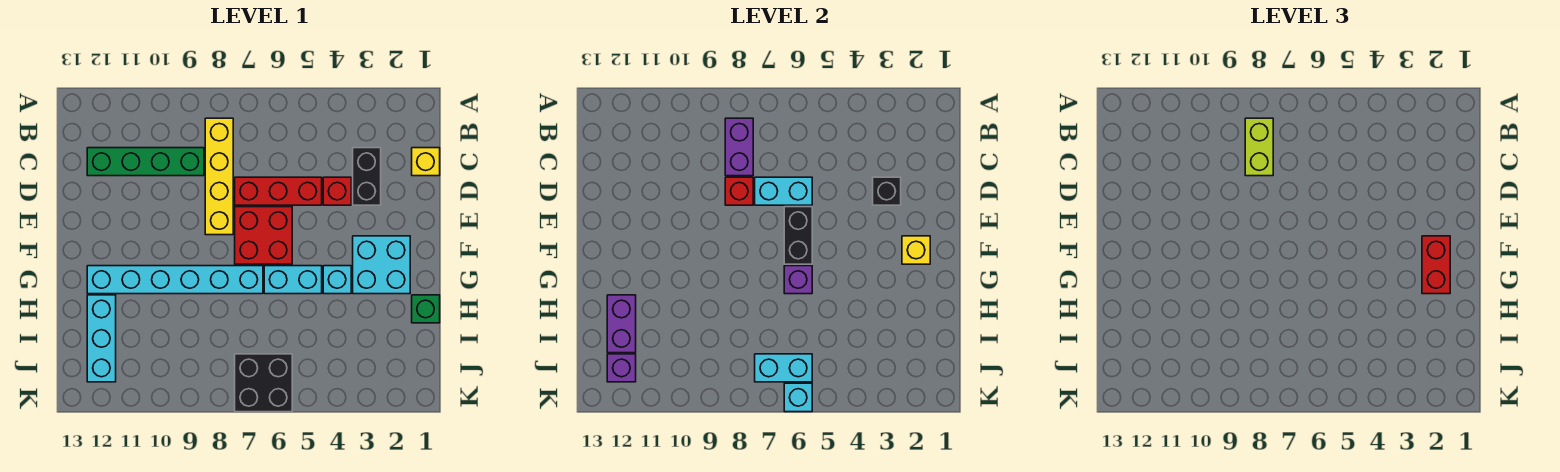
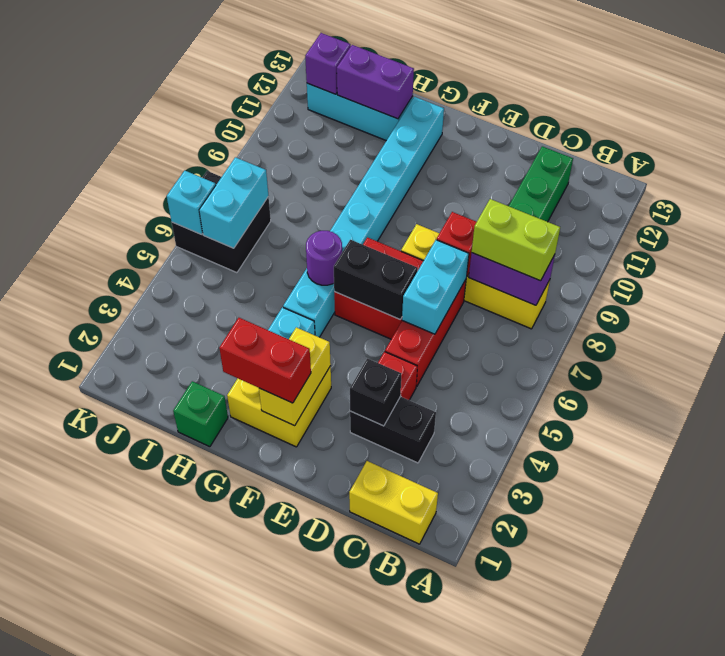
yellow 1x1 brick [412,148,440,176] -> yellow 1x2 brick [349,461,438,544]
cyan 2x2 brick [353,236,410,294] -> yellow 2x2 brick [227,366,331,447]
yellow 1x1 brick [902,236,930,264] -> yellow 1x2 brick [259,327,331,426]
purple 1x1 brick [784,266,812,294] -> purple 1x1 round brick [306,231,342,285]

